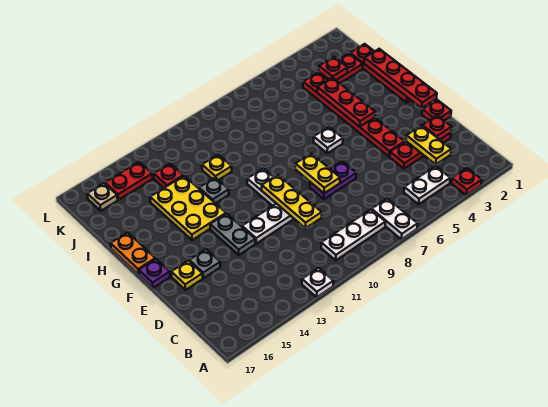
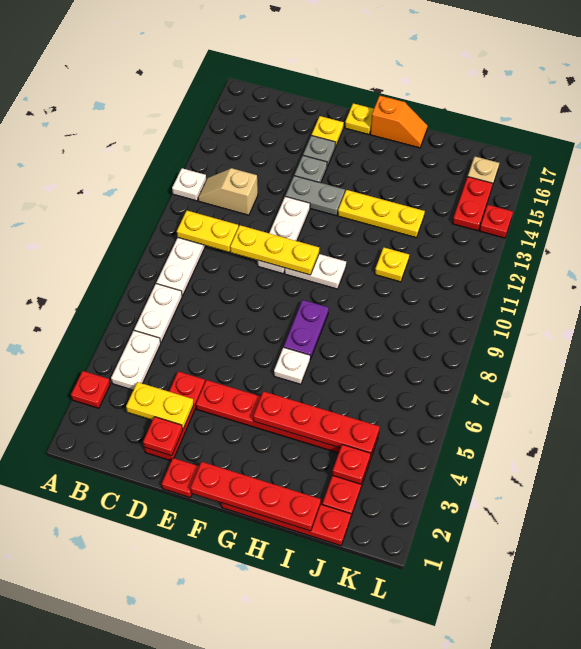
white 1x2 plate [372,198,418,239] -> white 1x2 plate turned to [134,284,182,343]
none -> tan 1x2 slope [198,168,258,215]
purple 1x2 plate [310,161,356,199] -> purple 1x2 plate moved to [284,300,329,359]
yellow 1x2 plate [295,154,340,193] -> yellow 1x2 plate moved to [177,211,238,252]
purple 1x1 plate [139,259,170,288] -> yellow 1x1 plate [345,103,374,135]
red 1x3 plate [317,78,375,127] -> red 1x4 plate [253,391,380,456]
yellow 2x3 plate [150,176,226,240] -> yellow 1x3 plate [338,190,425,238]
orange 1x2 plate [111,232,155,274] -> orange 1x2 slope [370,96,428,148]
grey 1x1 plate [199,177,229,203] -> grey 1x1 plate moved to [294,156,327,183]
red 1x1 plate [154,164,183,188] -> red 1x1 plate moved to [480,205,513,238]

